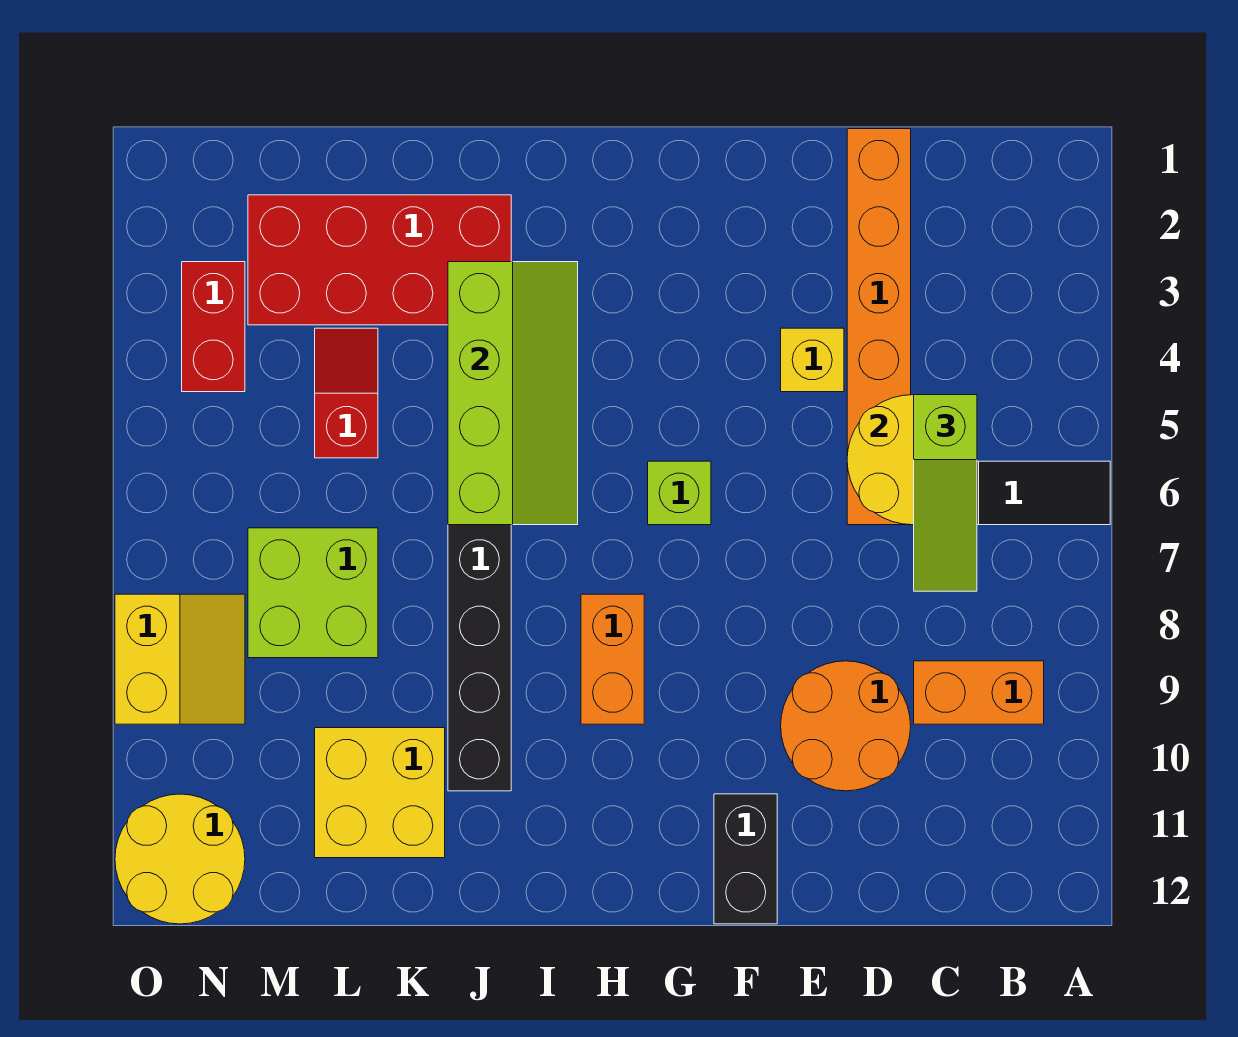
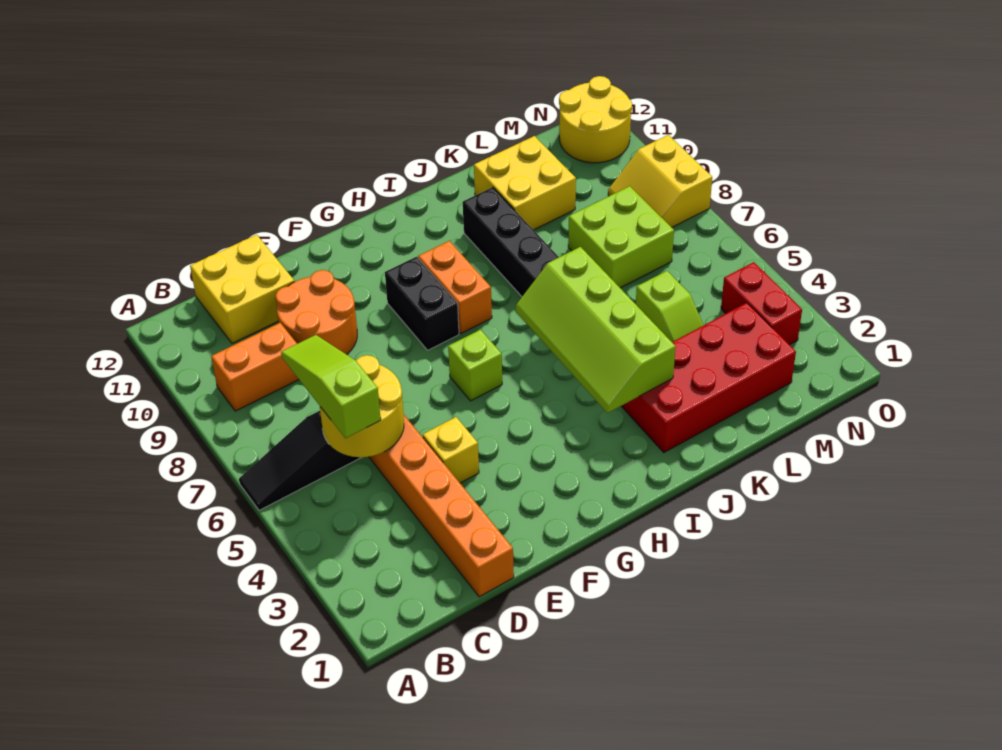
none -> yellow 2x2 brick [190,235,294,343]
black 1x2 brick [714,794,777,924] -> black 1x2 brick moved to [385,257,459,350]
red 1x2 slope [315,328,378,458] -> lime 1x2 slope [636,271,703,342]

